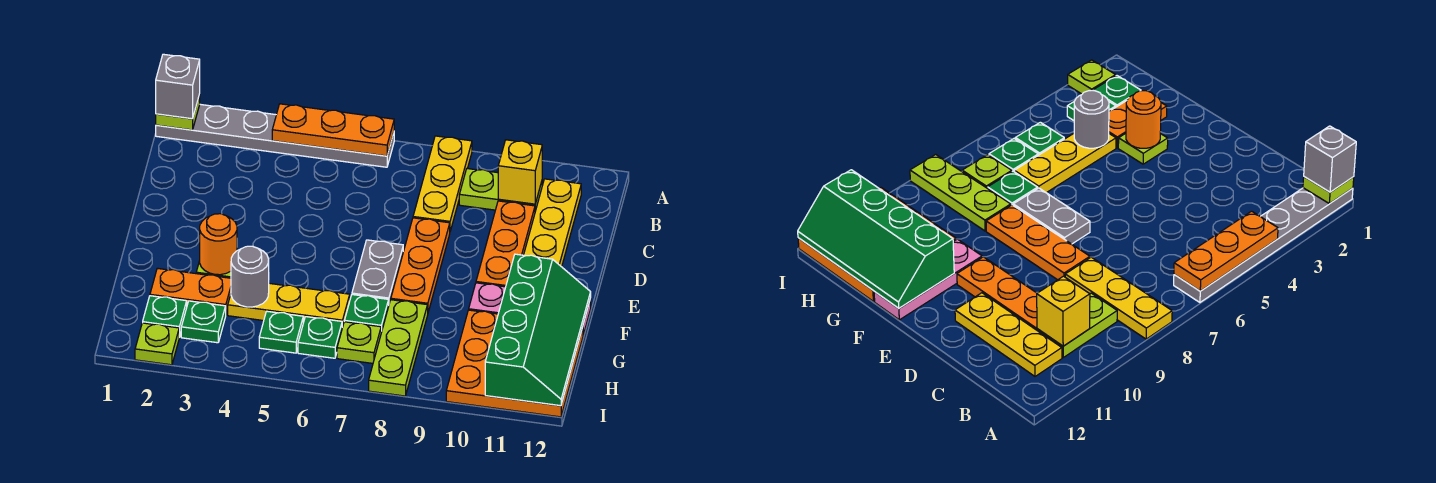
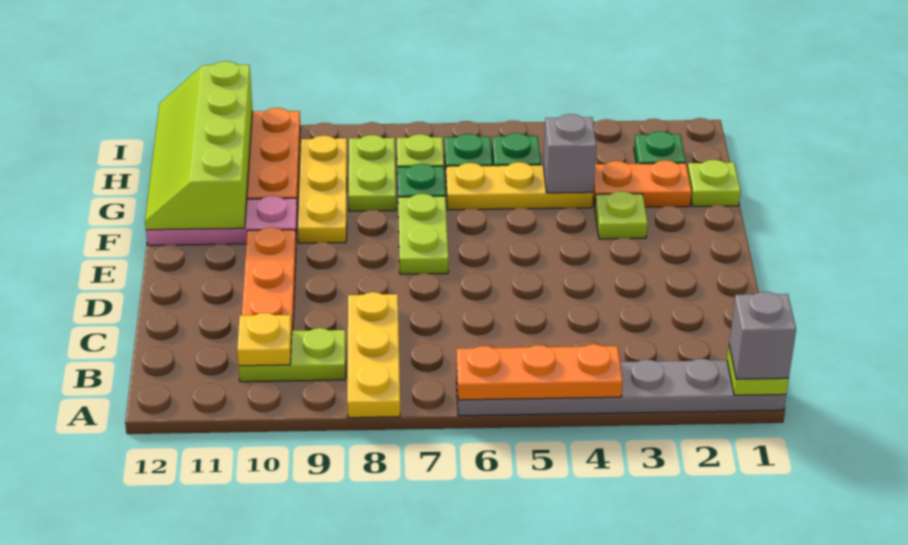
yellow 1x1 brick [498,140,542,204] -> yellow 1x1 plate [237,313,292,366]
yellow 1x3 plate [524,179,581,267] -> yellow 1x3 plate moved to [298,136,347,243]
orange 1x3 plate [391,218,450,312] -> none
grey 1x2 plate [352,240,403,303] -> lime 1x2 plate [398,194,448,274]
orange 1x1 round brick [200,214,237,275] -> none
green 2x4 slope [485,254,591,406] -> lime 2x4 slope [145,61,252,230]
grey 1x1 round brick [231,246,269,307] -> grey 1x1 brick [543,114,596,193]
lime 1x3 plate [369,300,428,396] -> lime 1x2 plate [349,135,396,211]
green 1x1 plate [181,301,226,343] -> none
lime 1x1 plate [135,323,179,365] -> lime 1x1 plate moved to [688,160,741,206]

